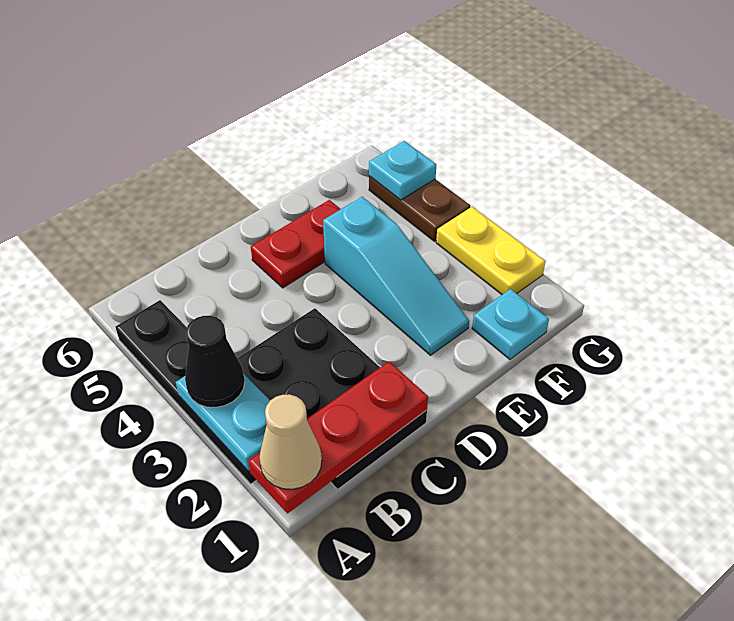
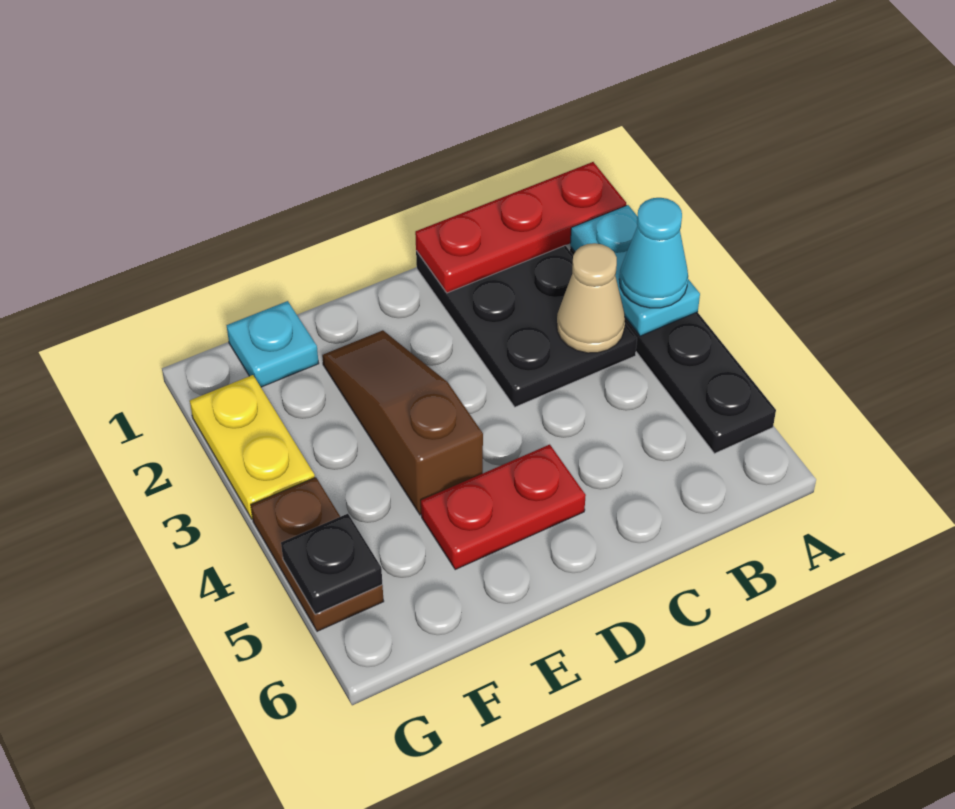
tan 1x1 cone [259,394,322,489] -> tan 1x1 cone moved to [557,243,625,353]
black 1x1 cone [185,316,245,408] -> cyan 1x1 cone [619,198,688,308]
cyan 1x3 slope [323,197,469,355] -> brown 1x3 slope [322,330,483,515]
cyan 1x1 plate [369,141,436,200] -> black 1x1 plate [281,514,382,614]

